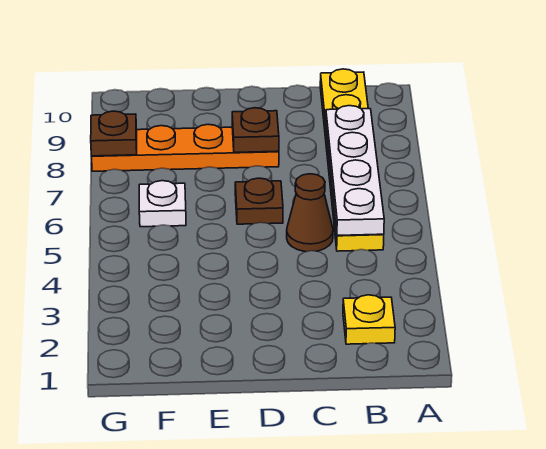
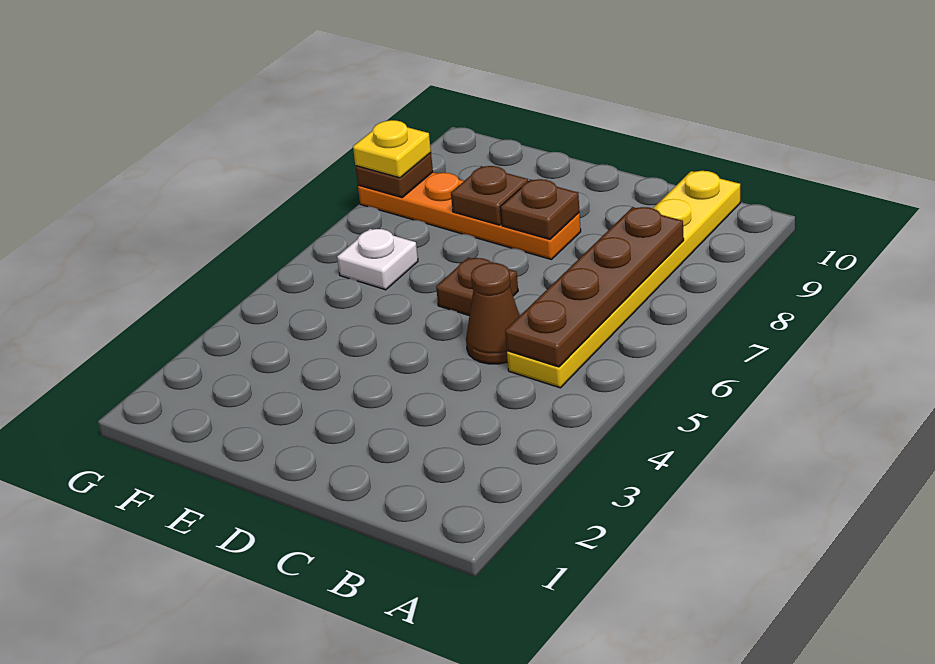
yellow 1x1 plate [343,295,395,344] -> yellow 1x1 plate moved to [353,120,431,178]
white 1x4 plate [326,106,384,236] -> brown 1x4 plate [505,207,684,367]
none -> brown 1x1 plate [451,166,528,225]

